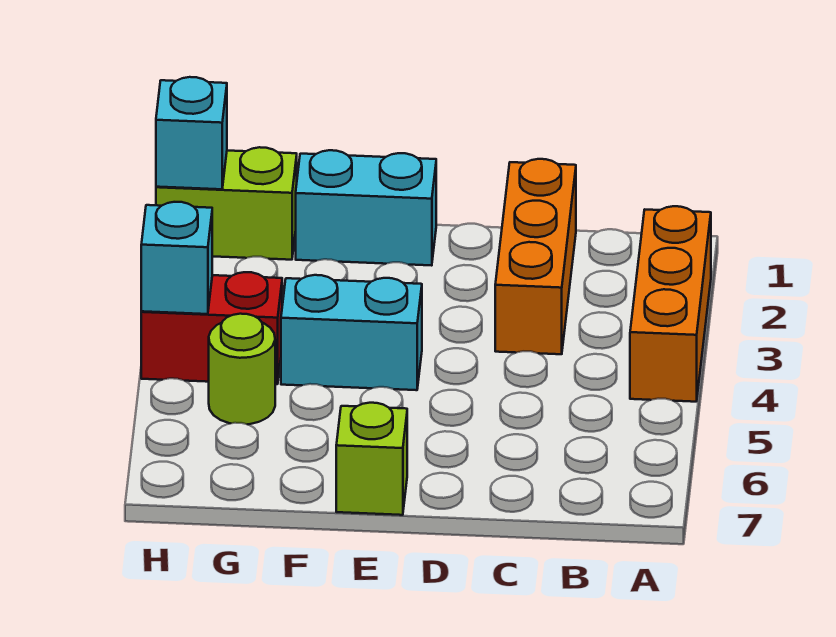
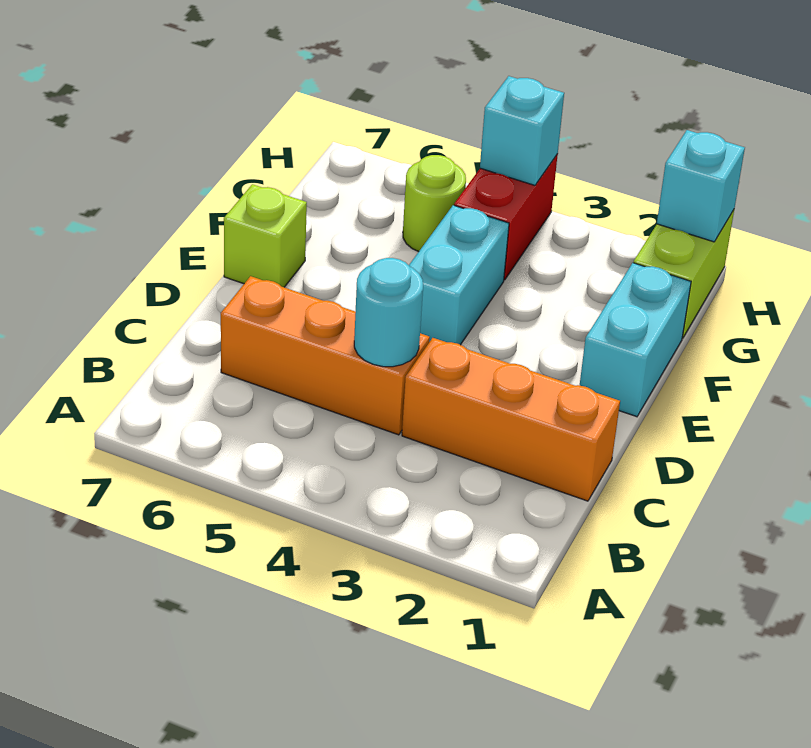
orange 1x3 brick [630,206,711,402] -> orange 1x3 brick moved to [221,276,430,435]
none -> cyan 1x1 round brick [354,258,423,367]

